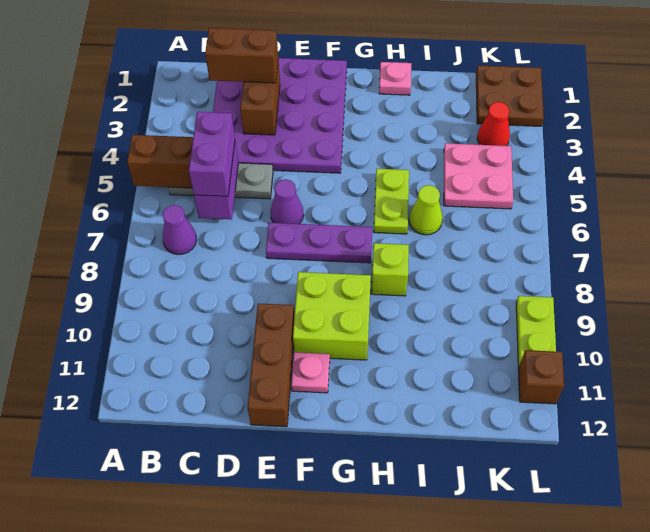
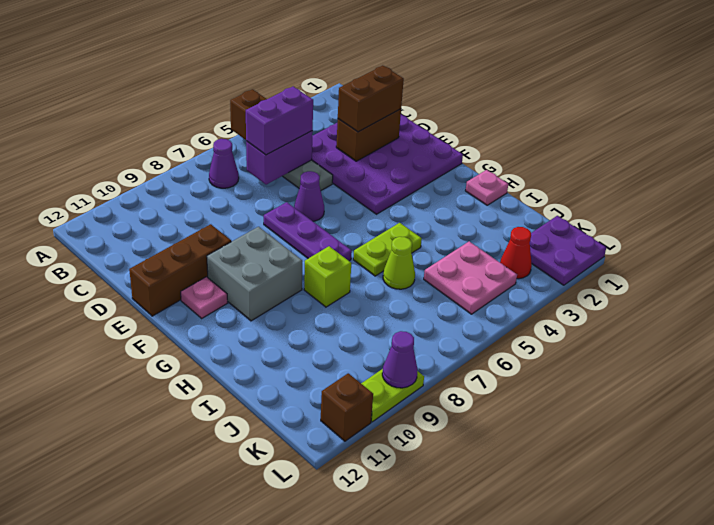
brown 1x2 brick [205,28,278,83] -> brown 1x2 brick turned to [338,66,404,132]
lime 2x2 brick [293,272,371,360] -> grey 2x2 brick [207,227,302,321]
brown 2x2 plate [476,65,544,126] -> purple 2x2 plate [530,216,606,285]
none -> purple 1x1 cone [382,331,417,388]

